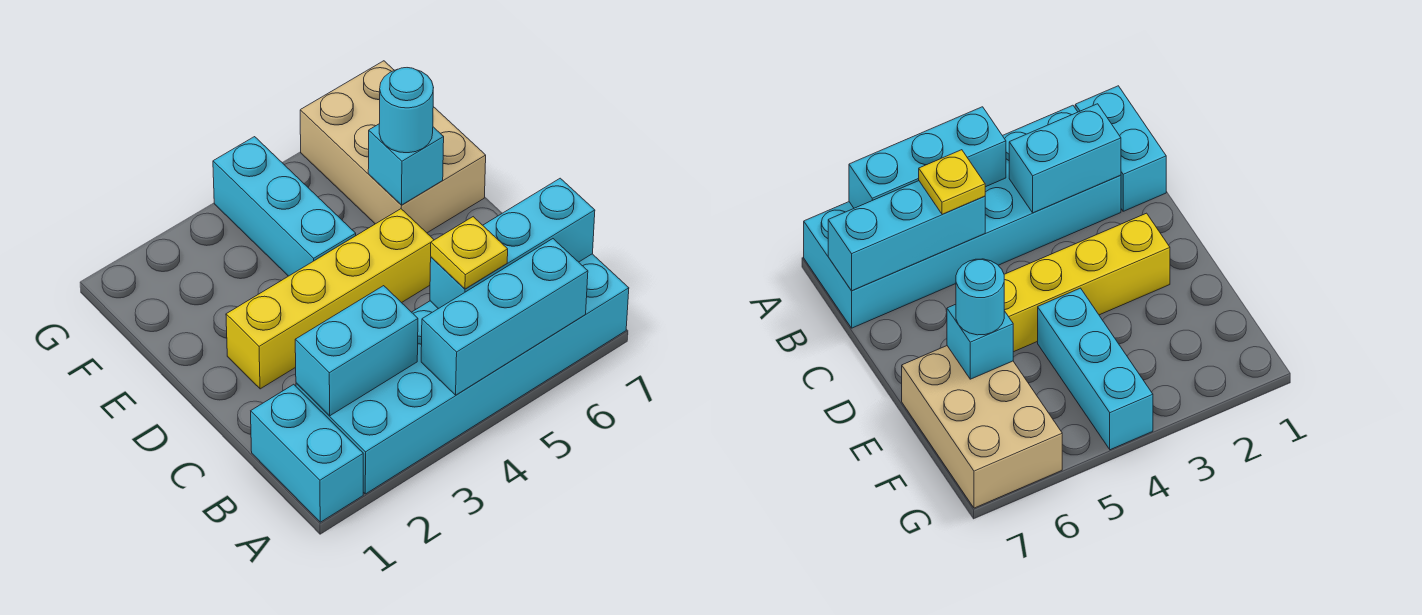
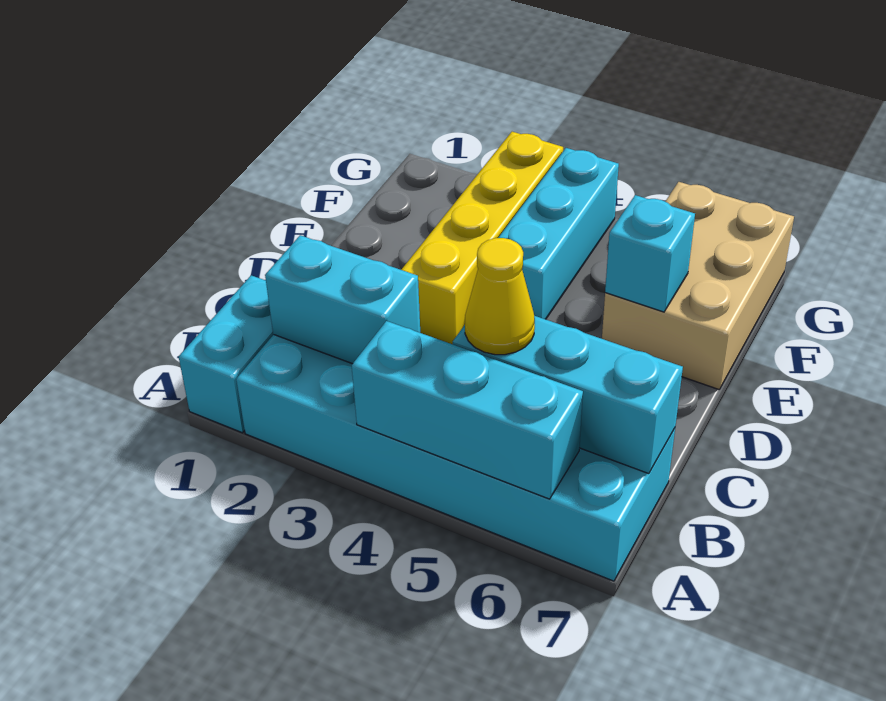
yellow 1x1 plate [431,217,508,289] -> yellow 1x1 cone [465,238,535,355]
yellow 1x4 brick [226,209,434,389] -> yellow 1x4 brick turned to [401,132,563,344]
cyan 1x1 round brick [379,68,433,153] -> none

